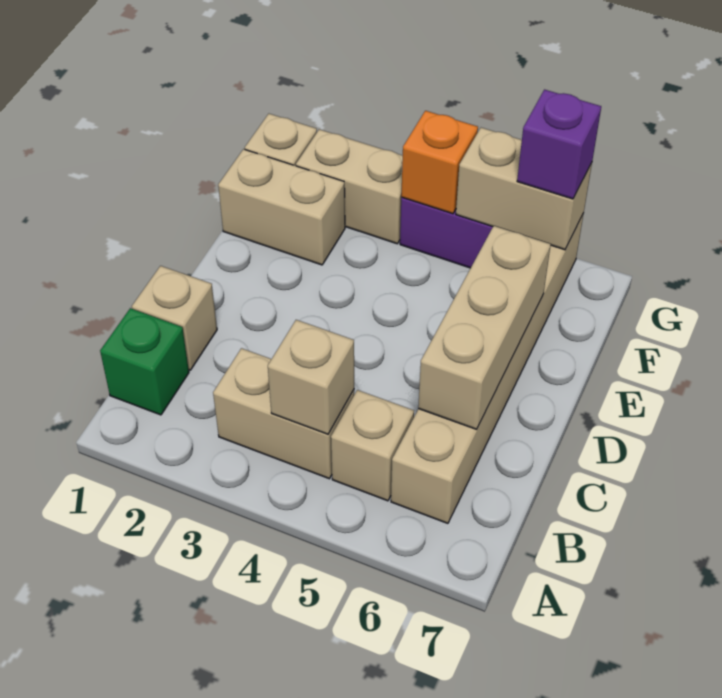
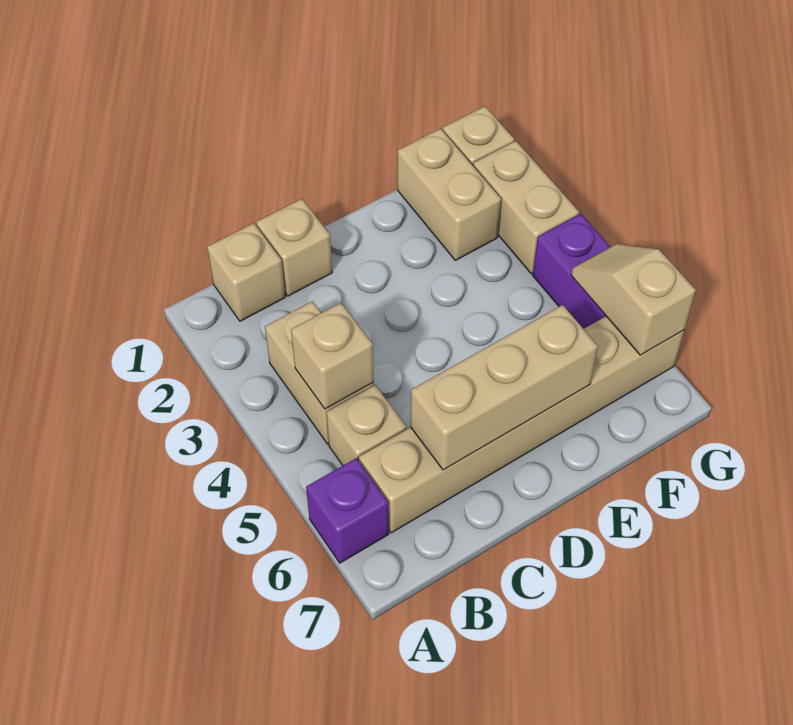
green 1x1 brick [100,308,189,415] -> tan 1x1 brick [207,223,285,321]
orange 1x1 brick [401,111,478,214] -> none
tan 1x2 brick [456,128,592,250] -> tan 1x2 slope [571,244,696,355]
purple 1x1 brick [517,90,601,199] -> purple 1x1 brick moved to [306,458,389,563]

